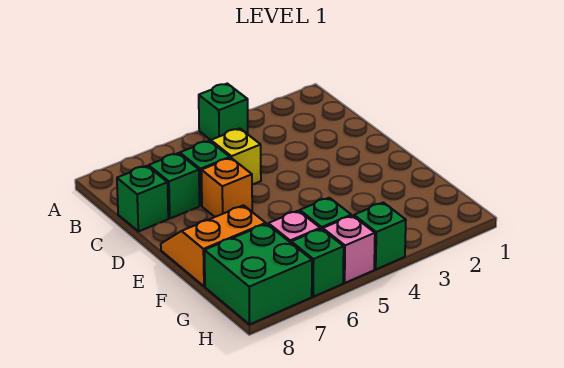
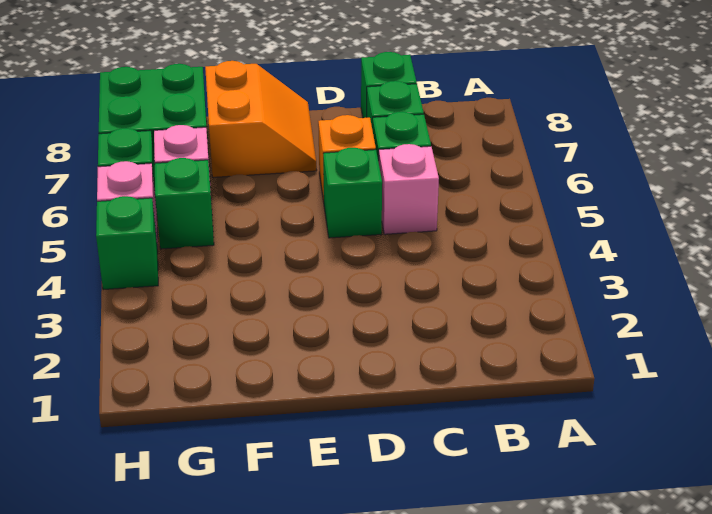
green 1x1 brick [199,84,248,140] -> green 1x1 brick moved to [323,148,382,238]
yellow 1x1 brick [211,128,261,185] -> pink 1x1 brick [379,144,439,234]

